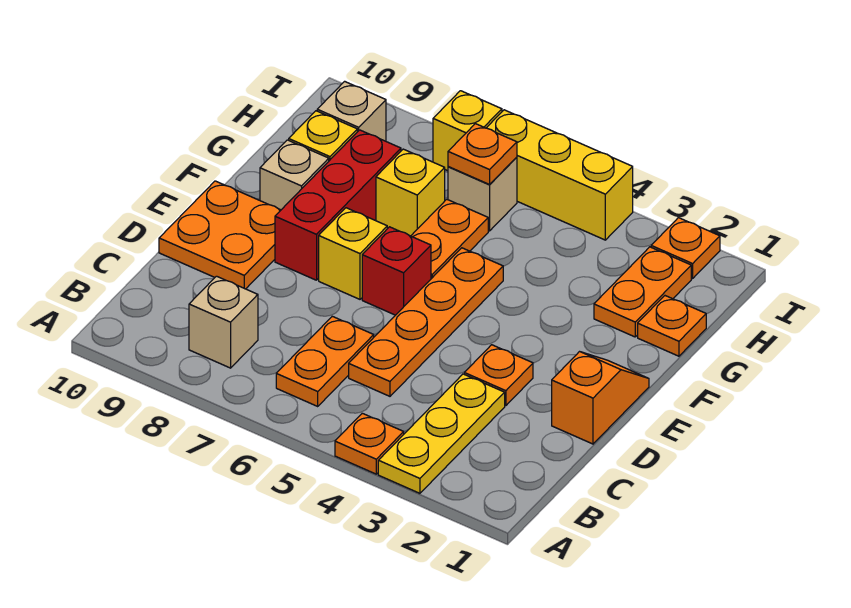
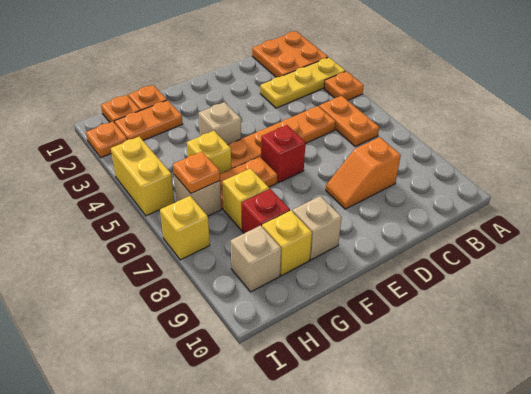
orange 1x2 plate [276,316,374,406] -> orange 1x2 plate turned to [319,96,379,146]
tan 1x1 brick [189,276,258,368] -> tan 1x1 brick moved to [198,102,241,145]
orange 1x2 slope [552,352,649,444] -> orange 1x2 slope moved to [326,137,401,209]
orange 1x1 plate [464,345,533,406] -> orange 1x1 plate moved to [101,95,140,123]
orange 2x2 plate [159,181,281,289] -> orange 2x2 plate moved to [252,31,328,77]
yellow 1x1 brick [319,208,387,299] -> yellow 1x1 brick moved to [187,131,231,174]
red 1x3 brick [275,130,401,280] -> red 1x1 brick [242,189,290,233]
yellow 1x3 brick [487,110,633,240] -> yellow 1x2 brick [111,136,175,216]

